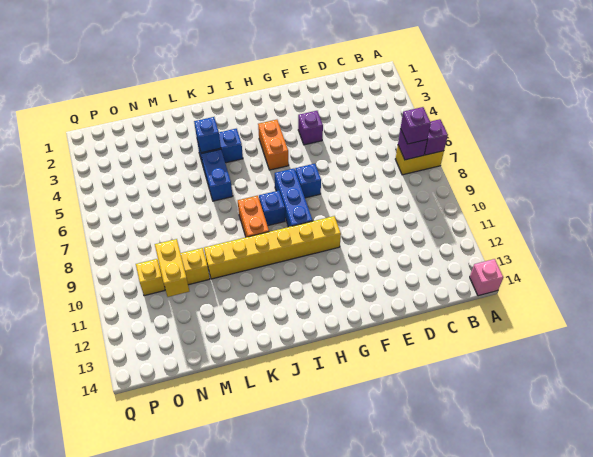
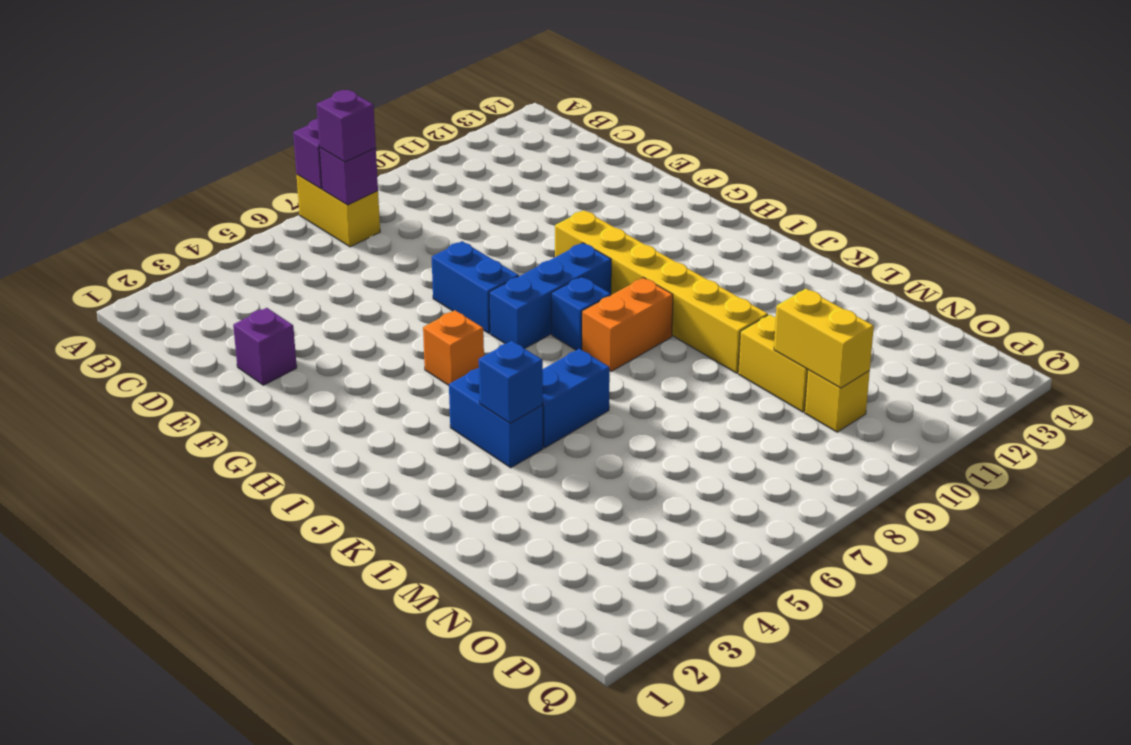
pink 1x1 brick [470,259,503,296] -> none
purple 1x1 brick [298,111,323,145] -> purple 1x1 brick moved to [233,308,297,385]
blue 1x1 brick [295,164,321,198] -> blue 1x2 brick [432,241,519,333]
orange 1x2 brick [258,120,289,170] -> orange 1x1 brick [423,310,484,385]
yellow 1x2 brick [155,239,189,297] -> yellow 1x2 brick turned to [774,289,874,388]

